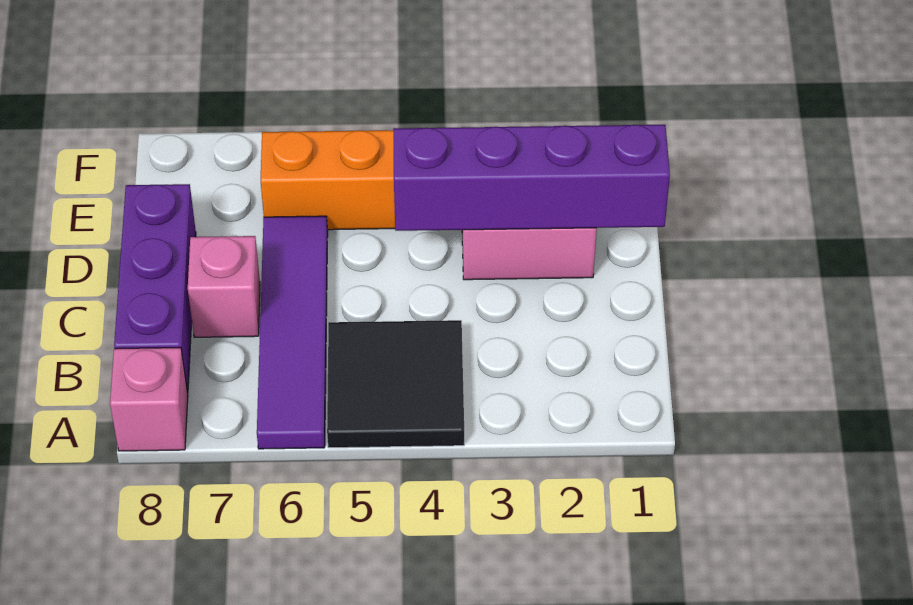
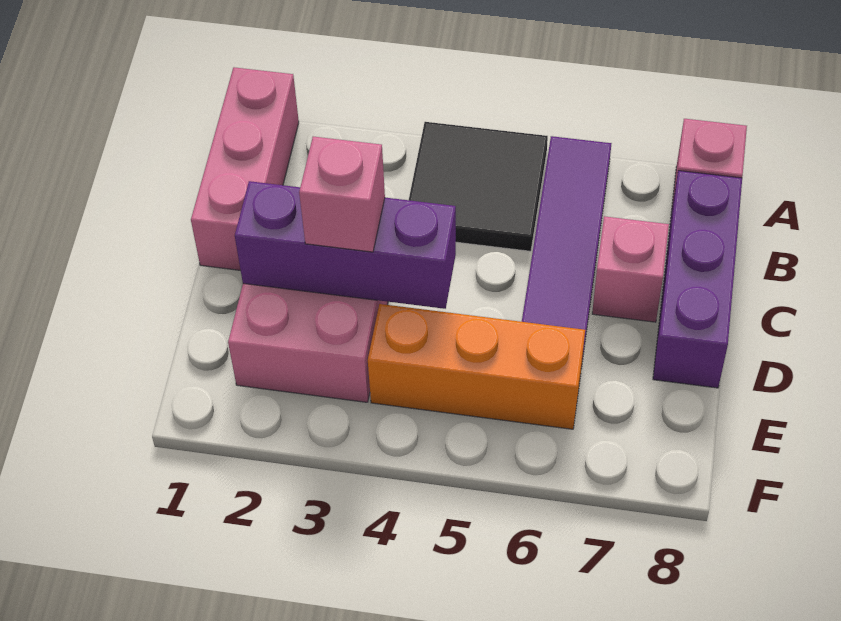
none -> pink 1x3 brick [191,67,299,270]
purple 1x4 brick [393,125,670,231] -> purple 1x3 brick [235,181,456,309]
none -> pink 1x1 brick [299,137,385,252]

